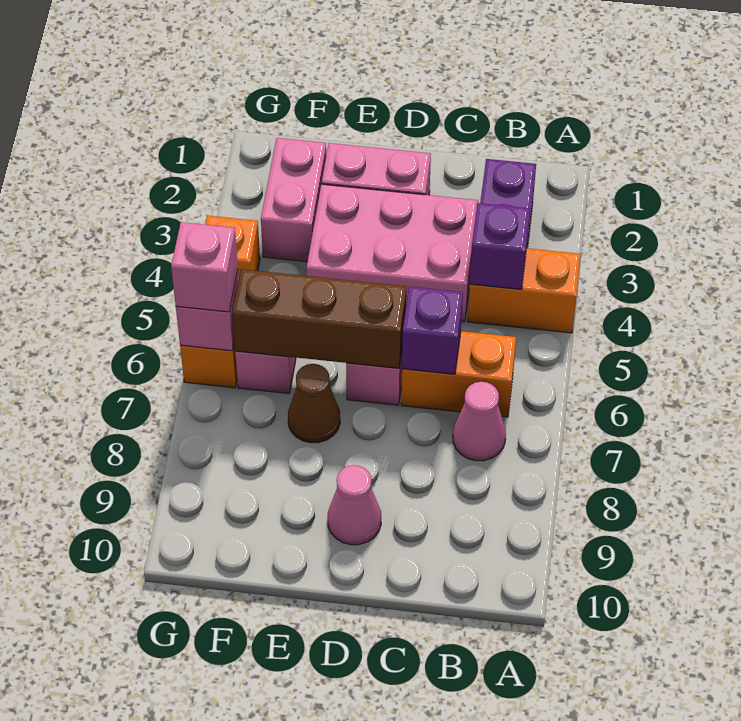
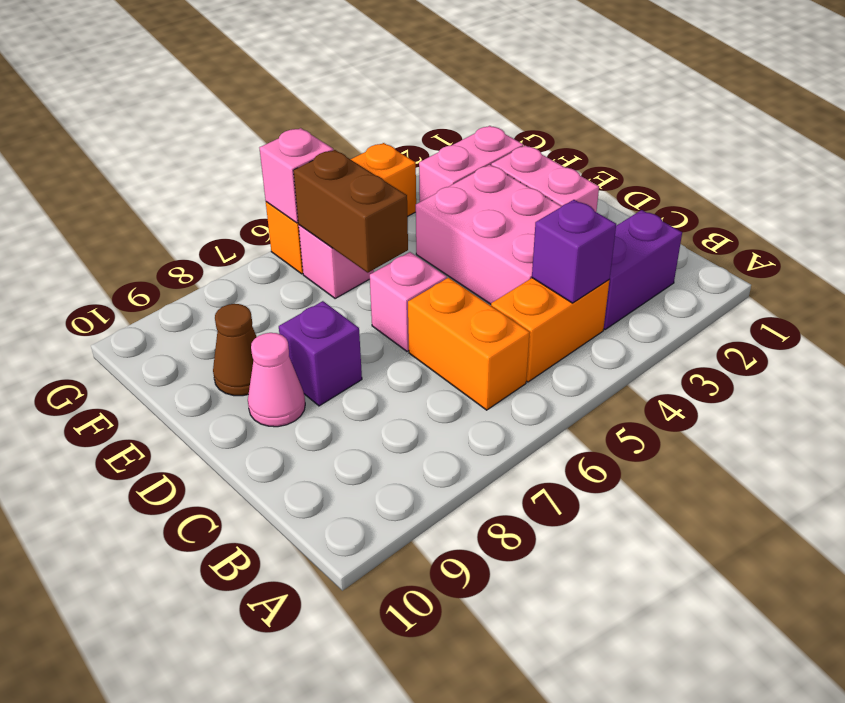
orange 1x2 brick [468,248,581,333] -> orange 1x2 brick turned to [491,278,609,382]
pink 1x1 cone [453,382,506,461] -> none
purple 1x1 brick [402,287,463,374] -> purple 1x1 brick moved to [279,301,362,406]
brown 1x3 brick [232,269,406,368] -> brown 1x2 brick [293,150,408,272]
brown 1x1 cone [288,364,340,443] -> brown 1x1 cone moved to [213,304,257,396]
pink 1x1 brick [171,222,238,312] -> none

